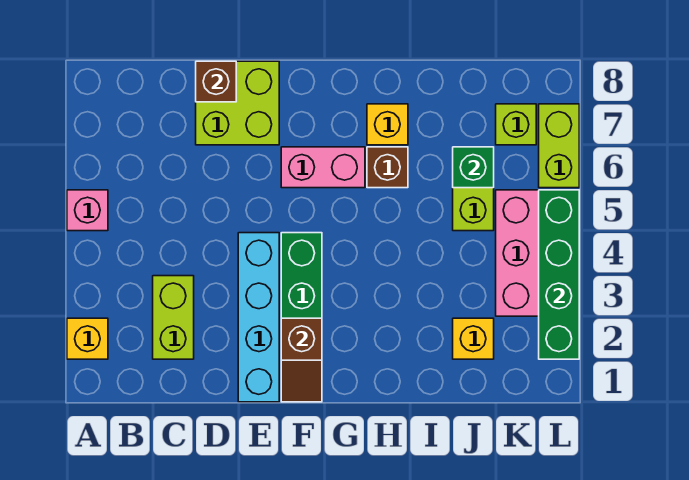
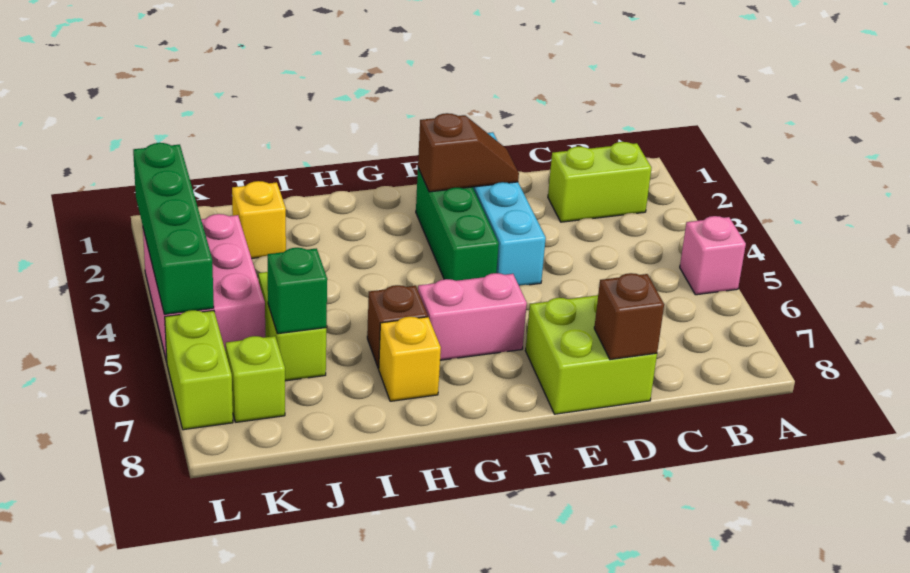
yellow 1x1 brick [67,318,108,359] -> none
lime 1x2 brick [153,276,194,359] -> lime 1x2 brick turned to [548,142,651,222]
brown 1x2 slope [281,318,322,402] -> brown 1x2 slope turned to [418,113,519,192]

